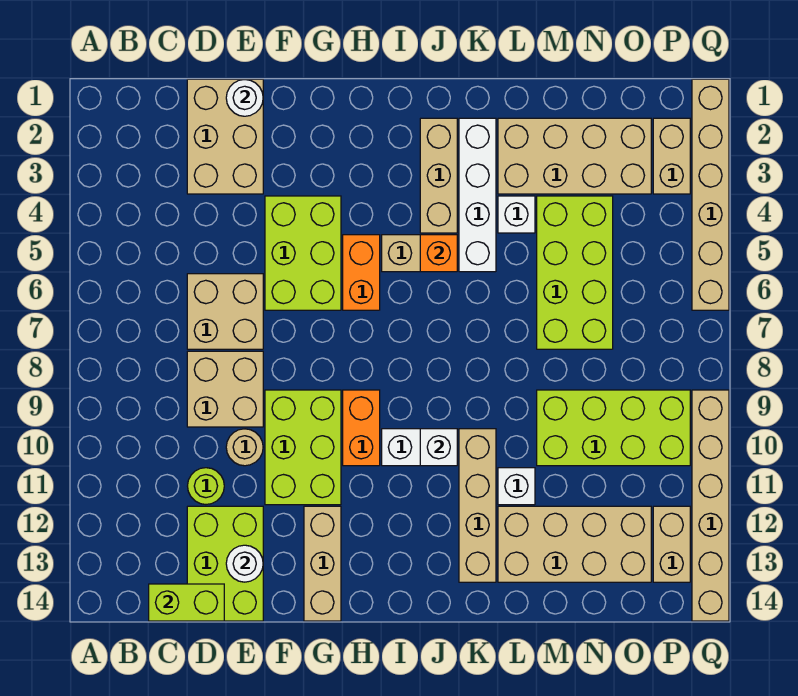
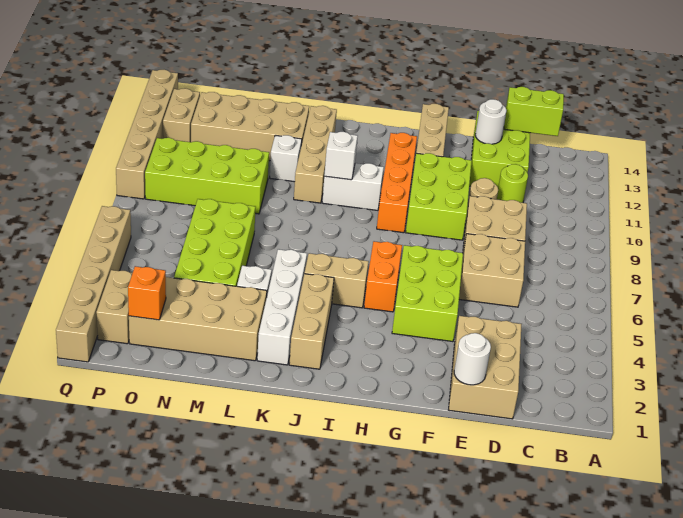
orange 1x2 brick [343,390,380,466] -> orange 1x4 brick [377,133,417,233]
orange 1x1 brick [420,235,457,272] -> orange 1x1 brick moved to [128,266,166,320]

